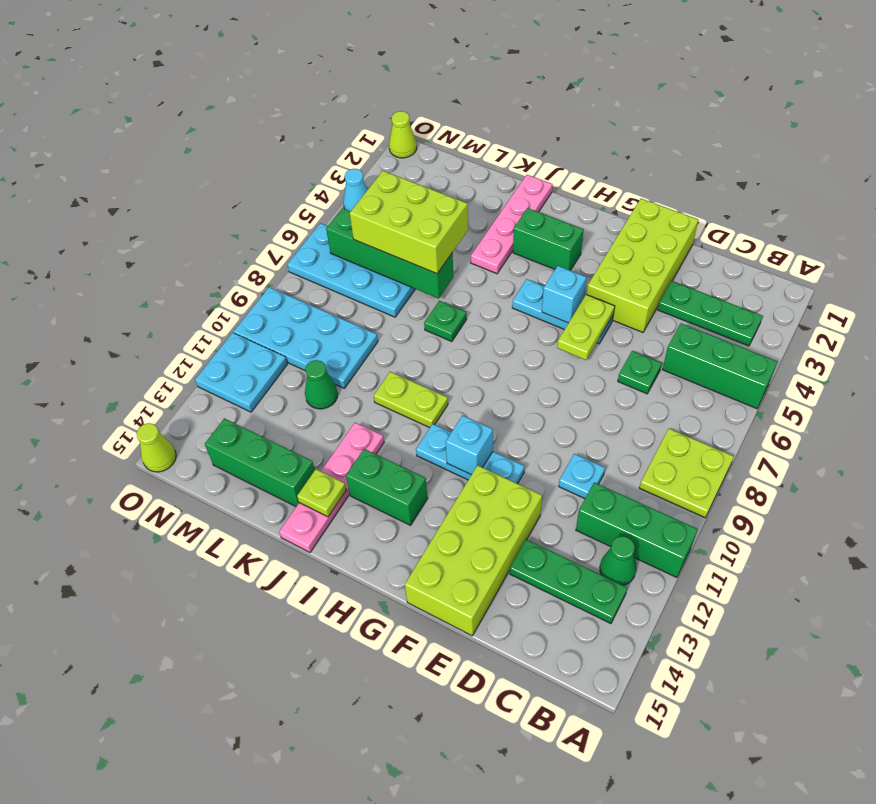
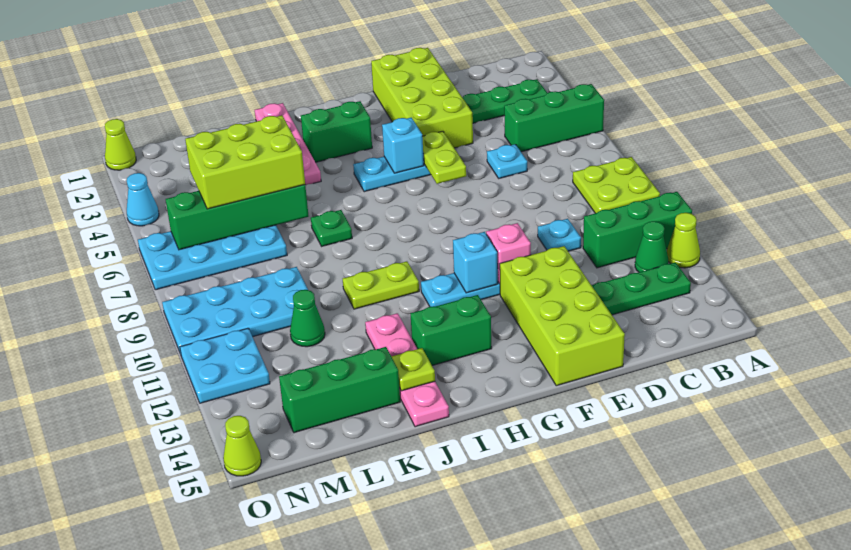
none -> lime 1x1 cone [667,213,700,268]
green 1x1 plate [618,351,662,394] -> cyan 1x1 plate [487,144,527,178]
none -> pink 1x1 brick [486,223,531,284]

